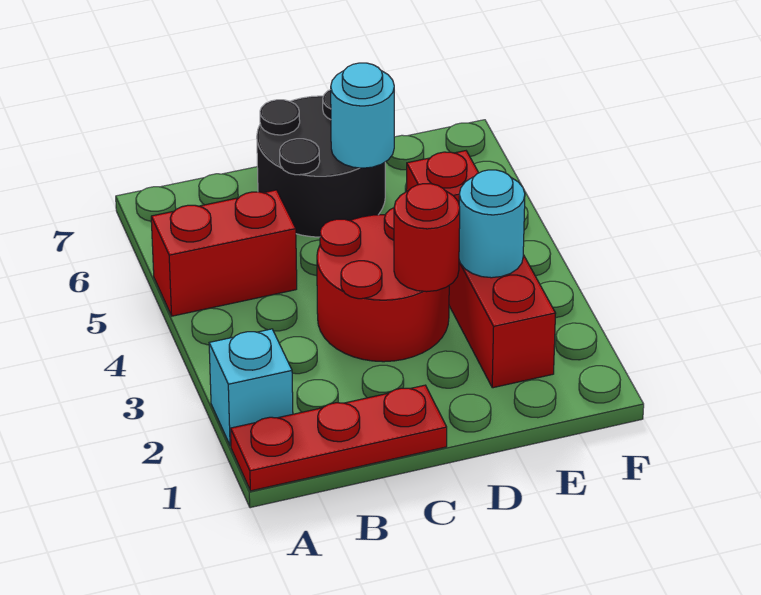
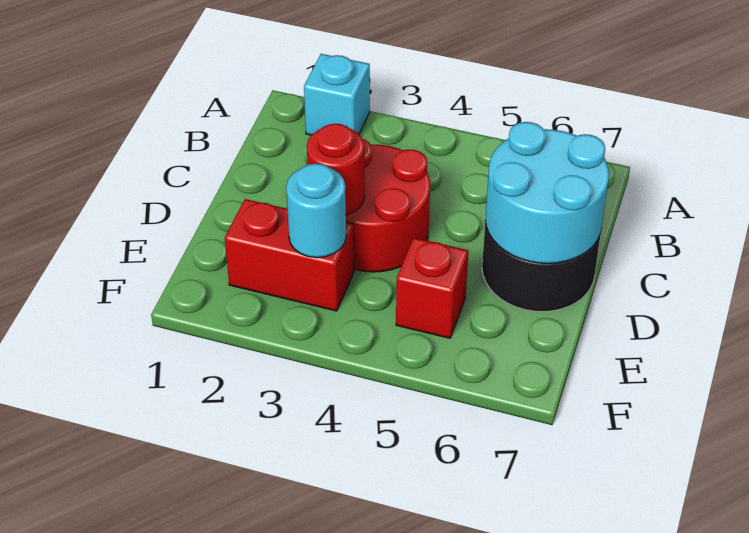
red 1x3 plate [231,385,447,491] -> none
red 1x2 brick [151,190,297,316] -> none
cyan 1x1 round brick [331,63,394,168] -> cyan 2x2 round brick [485,122,609,263]

